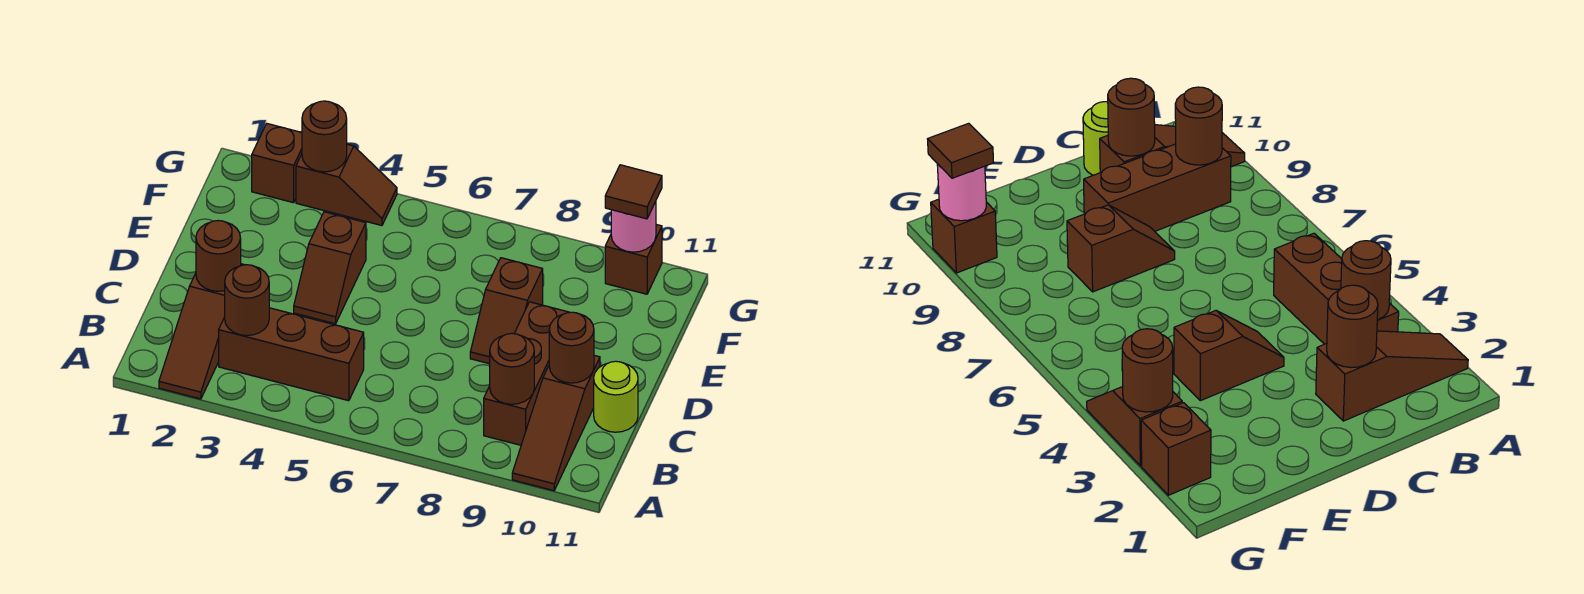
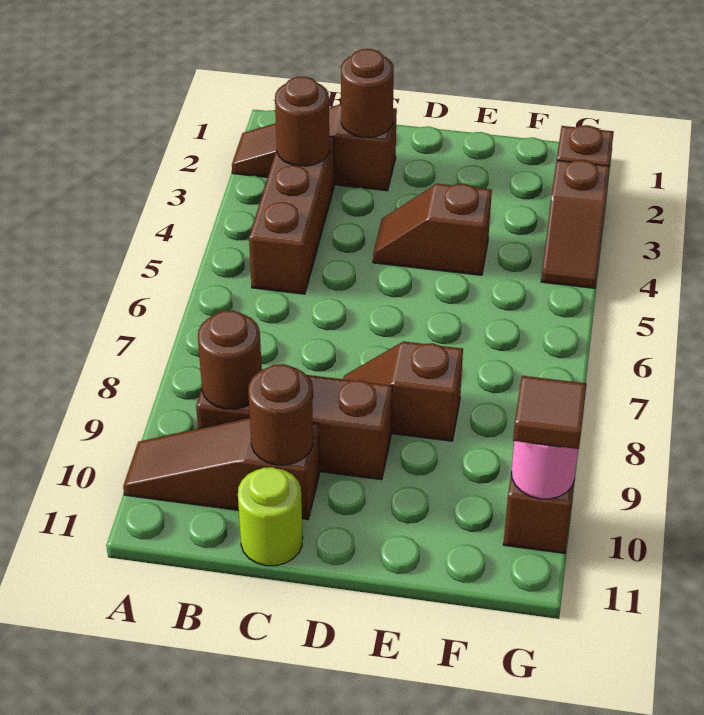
brown 1x1 round brick [302,101,347,172] -> none

